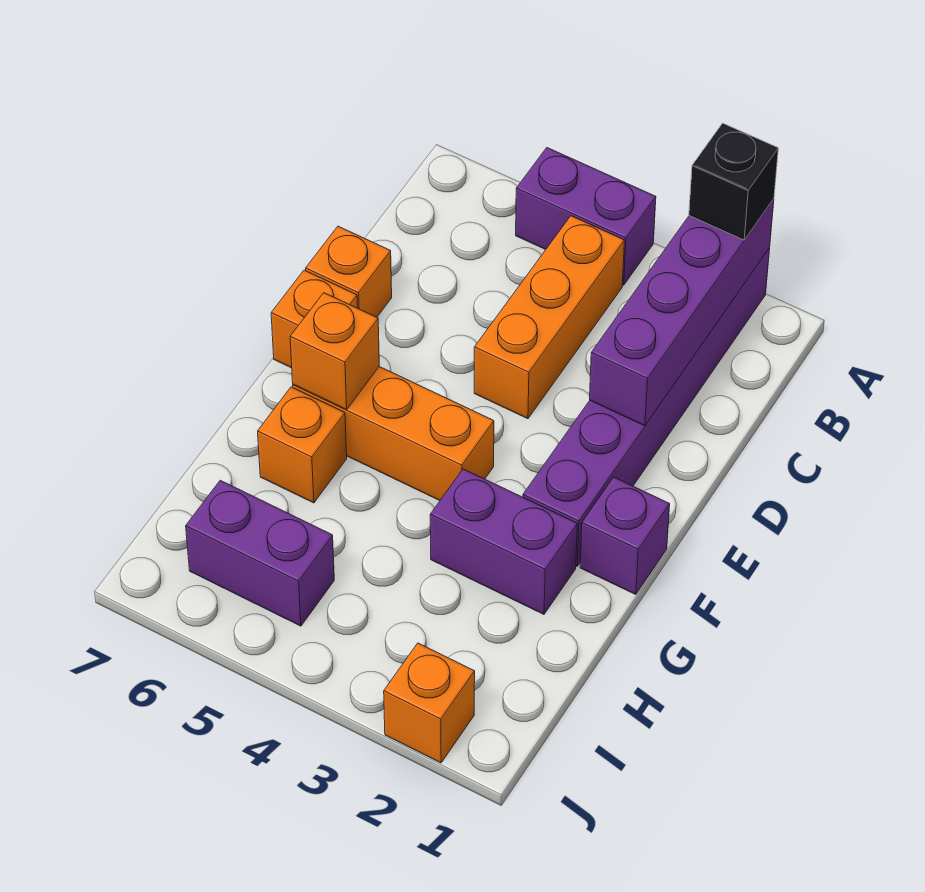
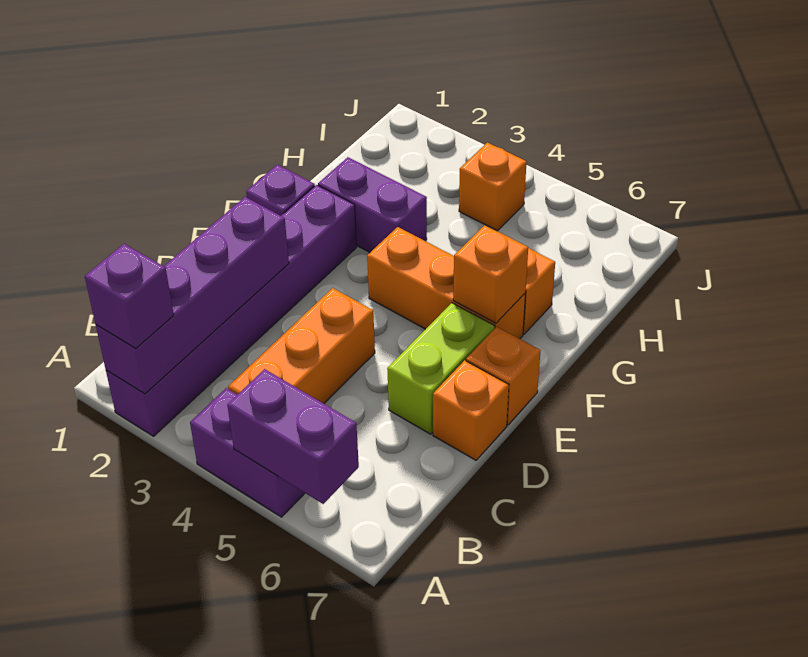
black 1x1 brick [689,123,778,240] -> purple 1x1 brick [85,244,174,348]
none -> lime 1x2 brick [387,303,494,434]
purple 1x2 brick [186,480,334,626] -> purple 1x2 brick moved to [227,369,359,504]
orange 1x1 brick [384,643,475,763] -> orange 1x1 brick moved to [459,143,527,231]

